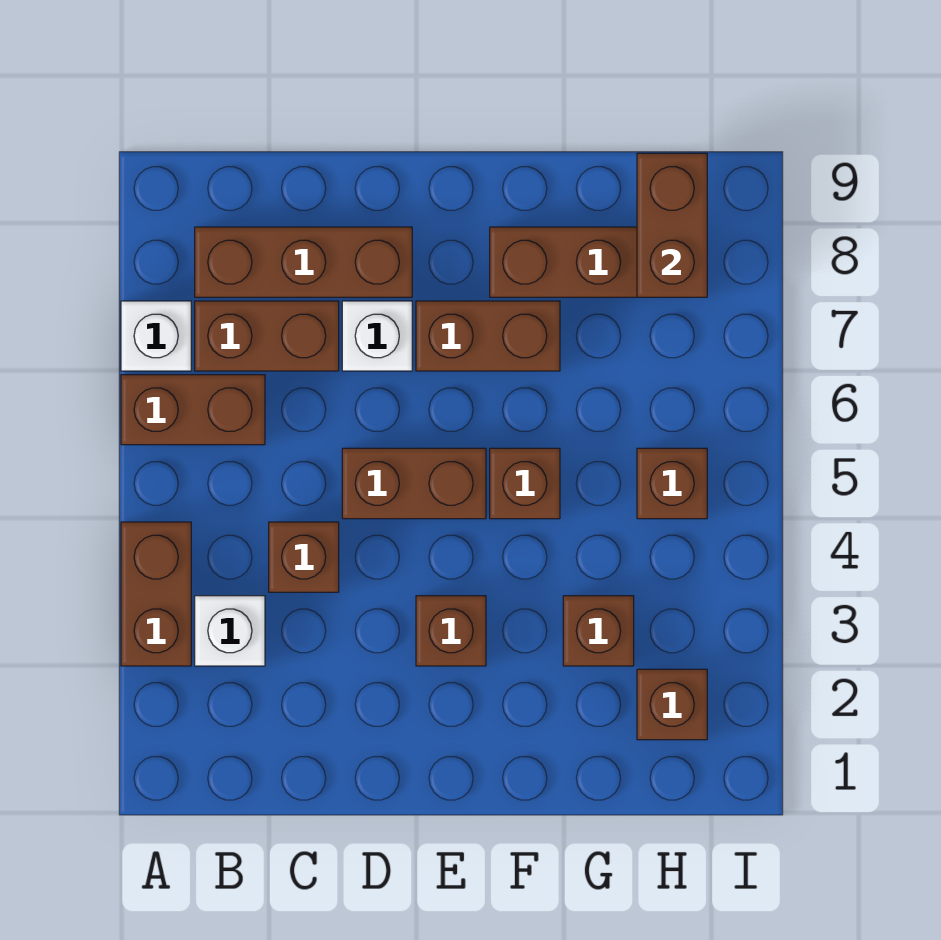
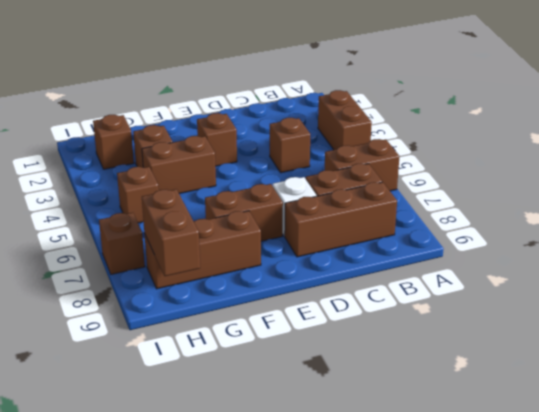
white 1x1 brick [121,301,191,371] -> none
white 1x1 brick [195,596,265,666] -> none
brown 1x2 brick [342,448,486,519] -> brown 1x2 brick moved to [142,136,216,193]
brown 1x1 brick [490,448,560,519] -> brown 1x1 brick moved to [99,213,145,274]

